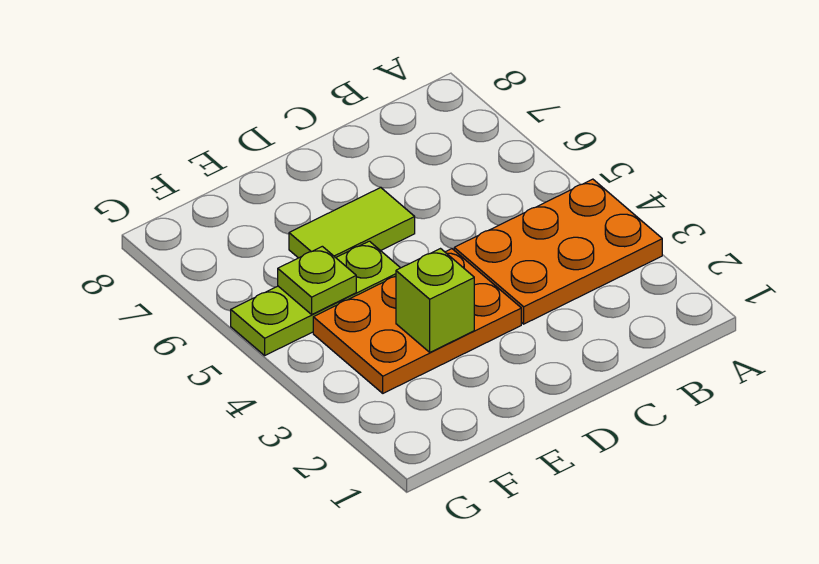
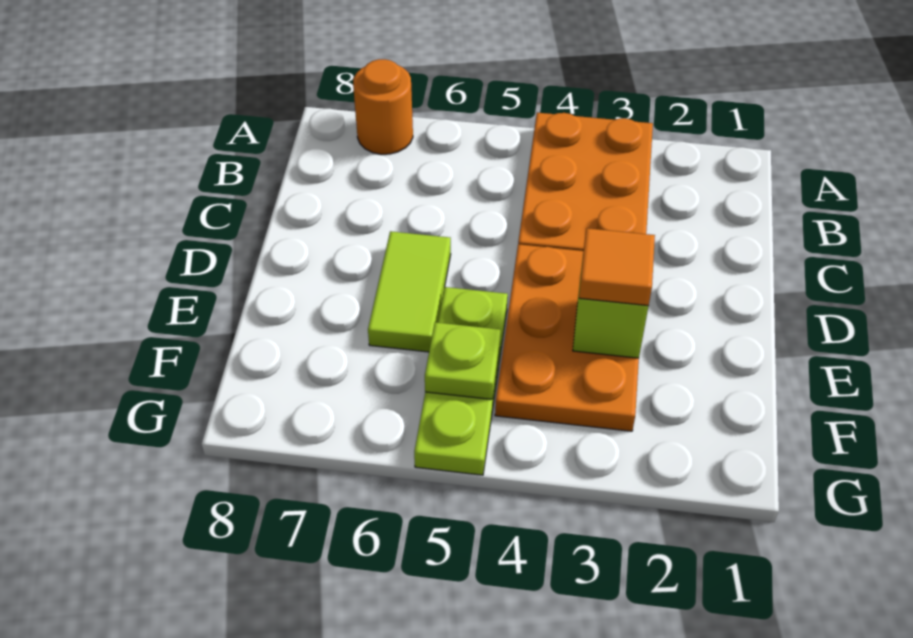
none -> orange 1x1 round brick [353,59,413,154]
none -> orange 1x1 tile [579,228,655,306]

